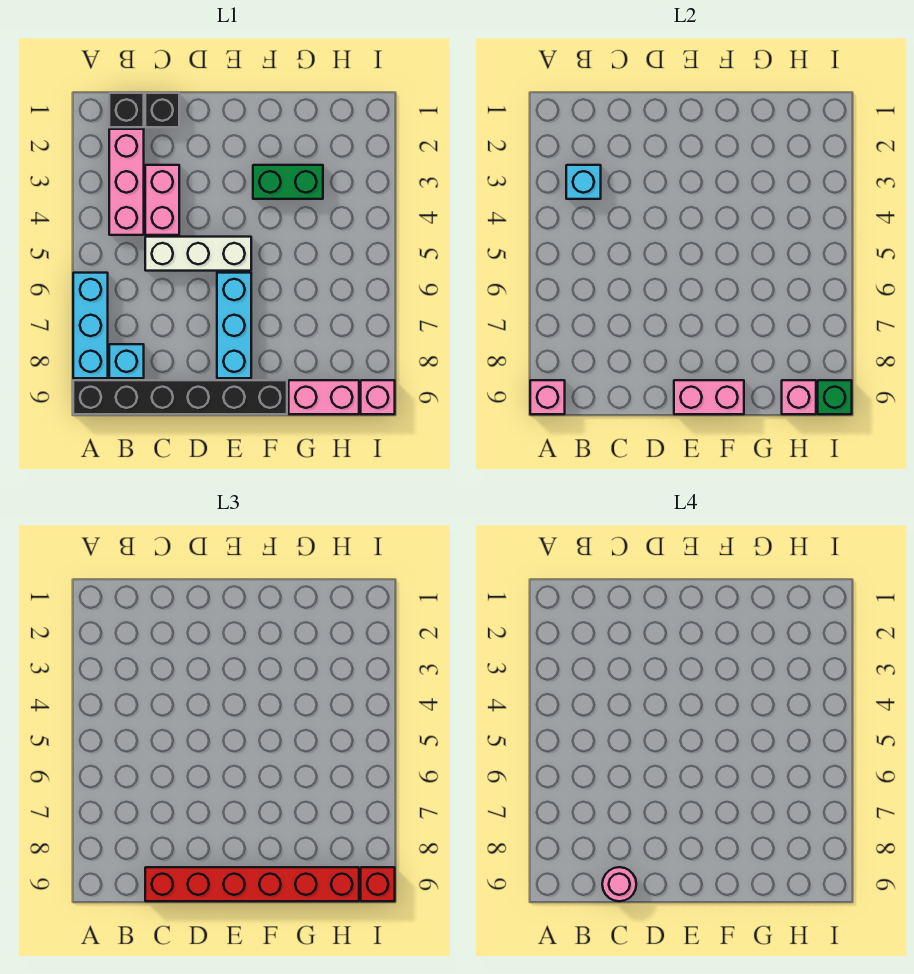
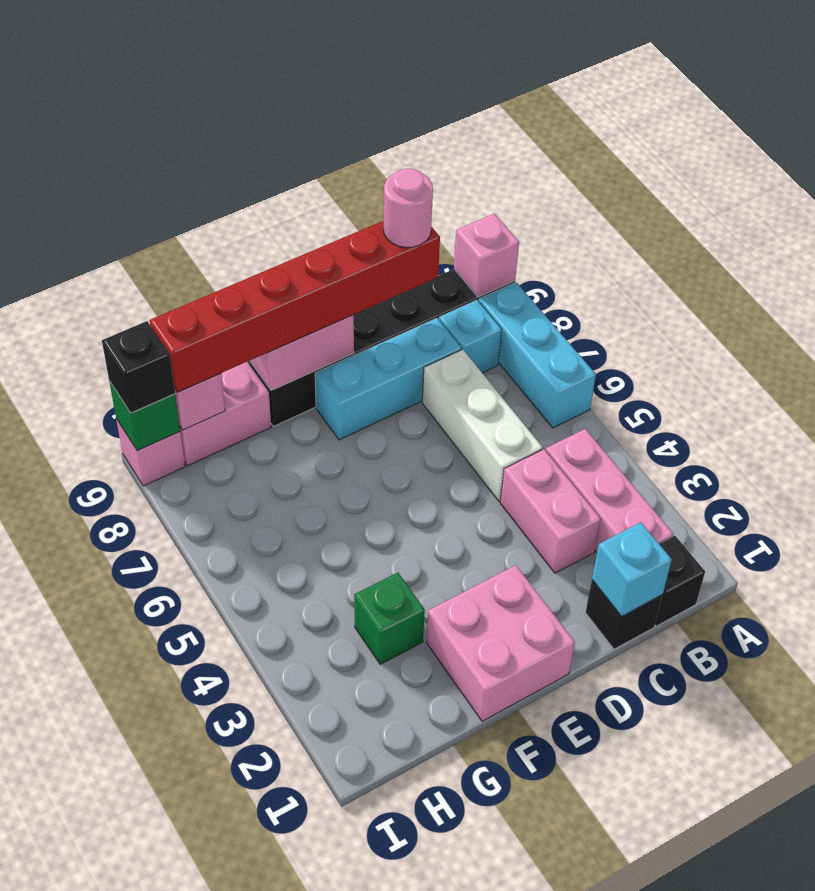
cyan 1x1 brick [566,165,601,199] -> cyan 1x1 brick moved to [592,522,672,616]
white 1x3 brick [145,237,251,271] -> white 1x3 brick turned to [422,349,543,501]
none -> pink 2x2 brick [426,565,575,721]
cyan 1x3 brick [217,273,251,378] -> cyan 1x3 brick turned to [315,318,462,440]
green 1x2 brick [253,165,323,199] -> green 1x1 brick [354,572,425,664]
red 1x1 brick [361,867,395,901] -> black 1x1 brick [102,321,175,413]

